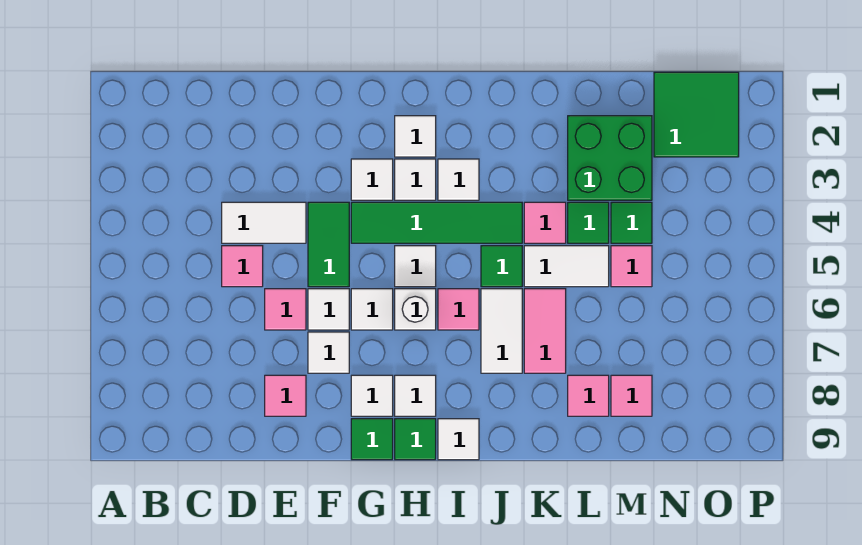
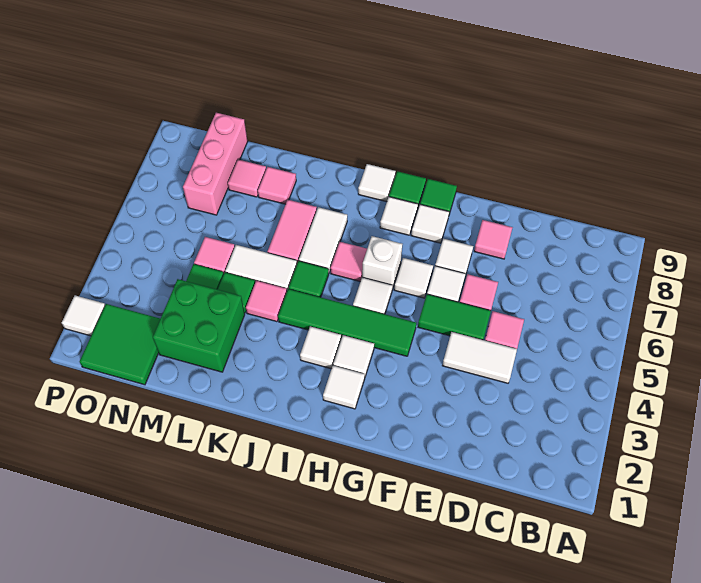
green 1x2 tile [308,202,349,287] -> green 1x2 tile turned to [418,294,491,340]
white 1x1 tile [351,159,393,200] -> white 1x1 tile moved to [62,295,105,336]
none -> pink 1x3 brick [183,113,248,215]

